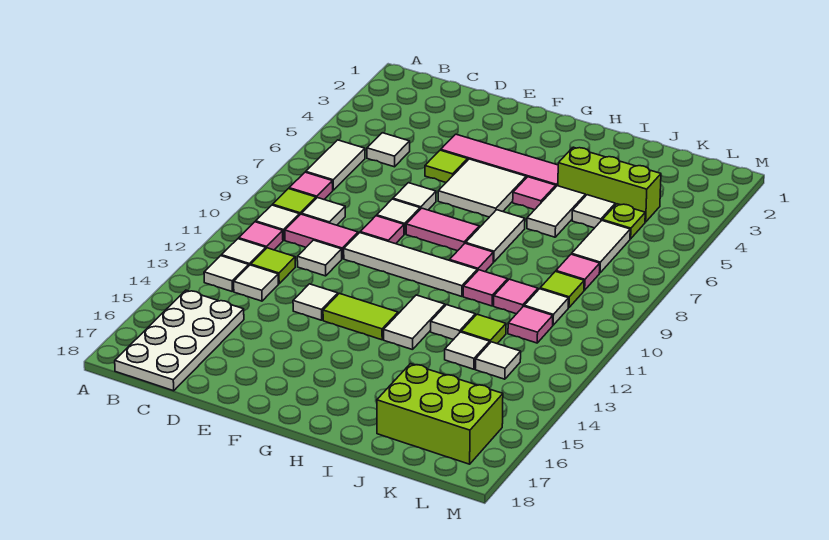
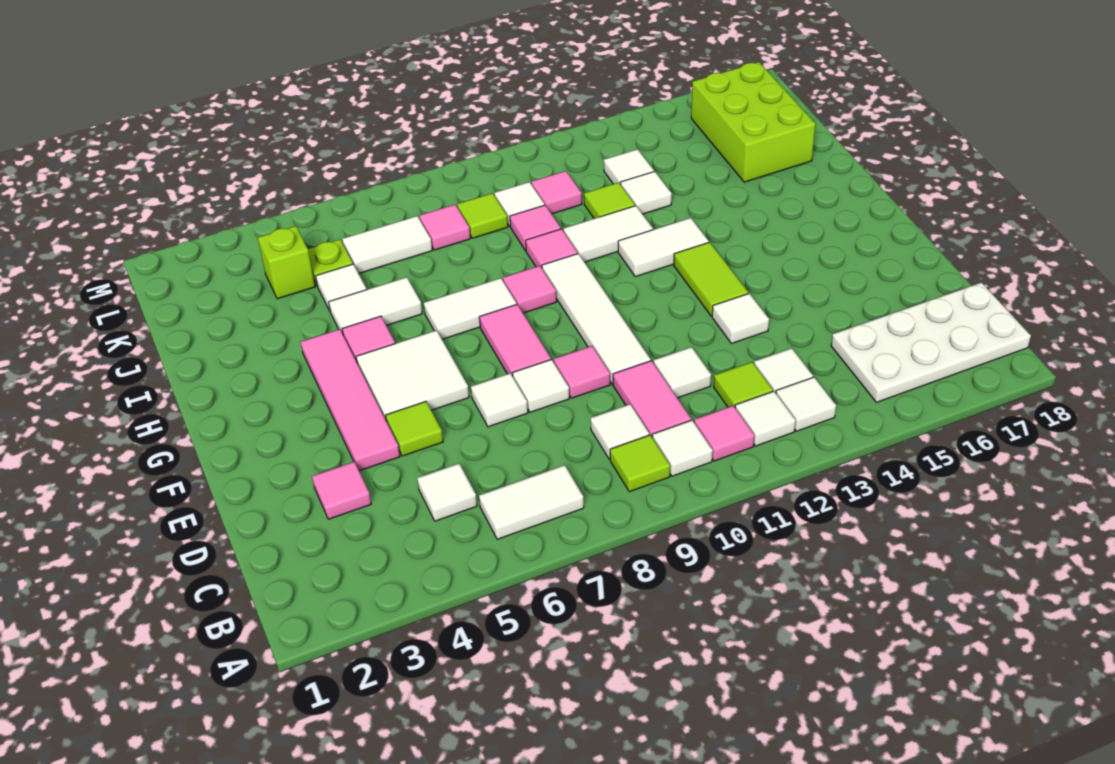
pink 1x1 tile [289,172,333,199] -> pink 1x1 tile moved to [312,462,371,519]
lime 1x3 brick [558,147,661,222] -> lime 1x1 brick [258,226,315,299]
white 1x1 tile [431,305,475,340] -> white 1x2 tile [563,206,653,262]

